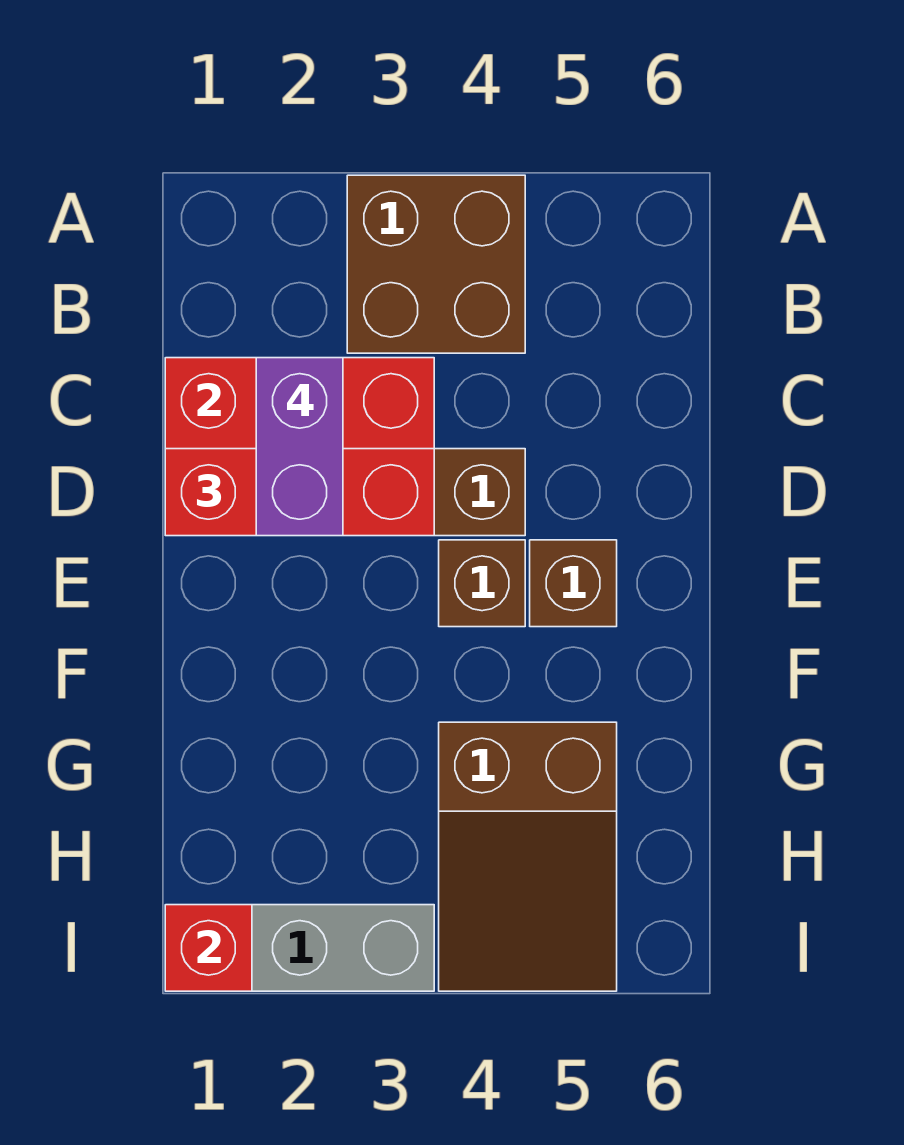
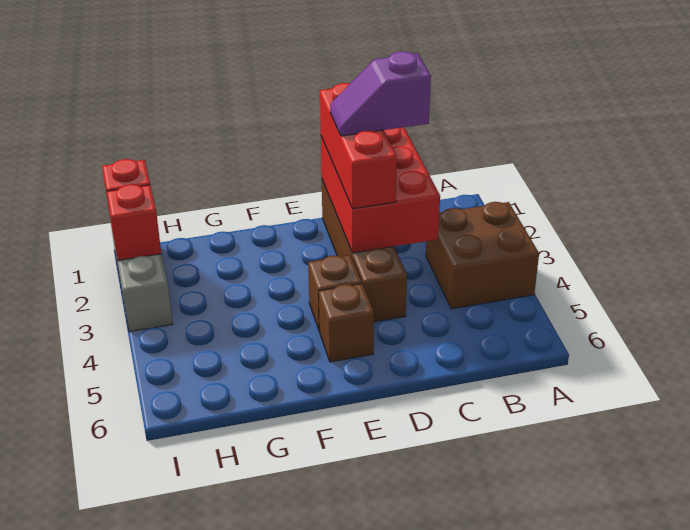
purple 1x2 brick [256,358,343,536] -> purple 1x2 slope [330,51,431,136]
brown 2x3 slope [439,722,617,991] -> none
none -> red 1x1 brick [107,184,161,260]

